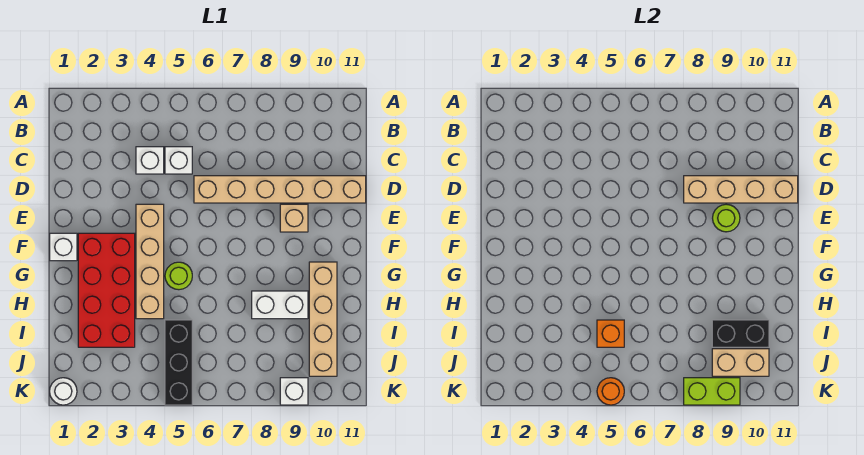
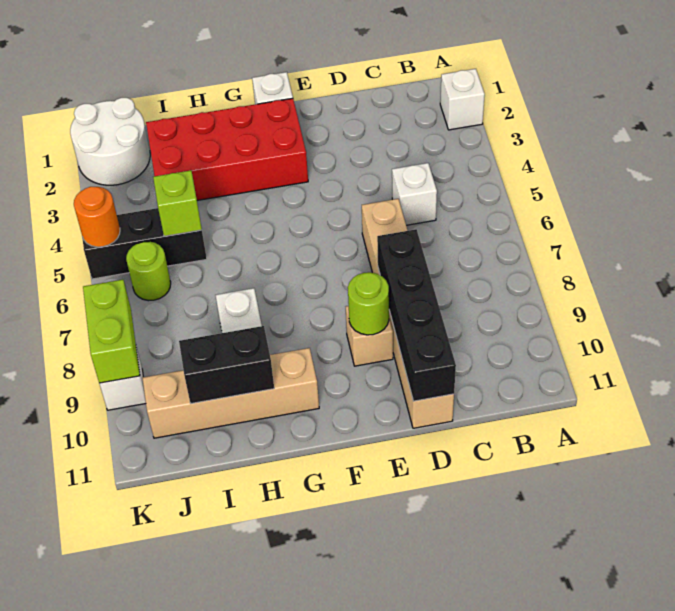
white 1x1 brick [136,147,164,174] -> white 1x1 brick moved to [440,69,485,130]
tan 1x4 brick [684,176,798,203] -> black 1x4 brick [377,229,456,401]
tan 1x4 brick [136,204,164,319] -> none
lime 1x1 round brick [165,262,192,290] -> lime 1x1 round brick moved to [126,242,171,301]
orange 1x1 brick [597,320,624,347] -> lime 1x1 brick [153,170,202,236]
black 1x2 brick [712,320,769,347] -> black 1x2 brick turned to [179,326,274,404]
tan 1x2 brick [712,349,769,376] -> none
white 1x1 round brick [50,378,77,405] -> white 2x2 round brick [70,98,150,185]

